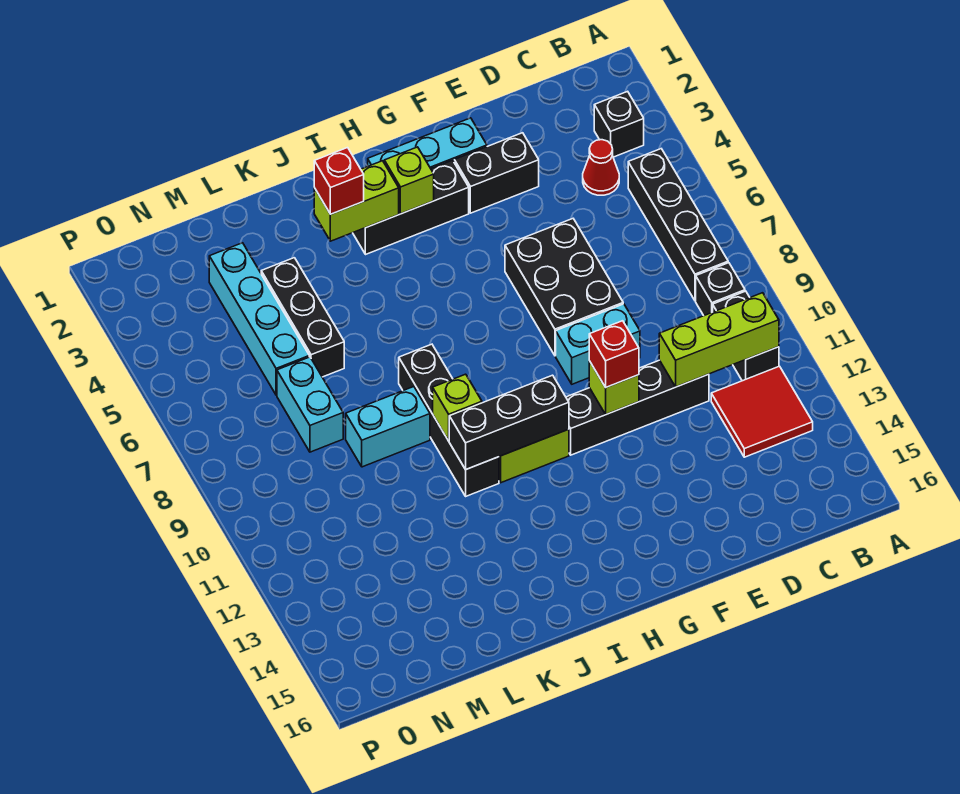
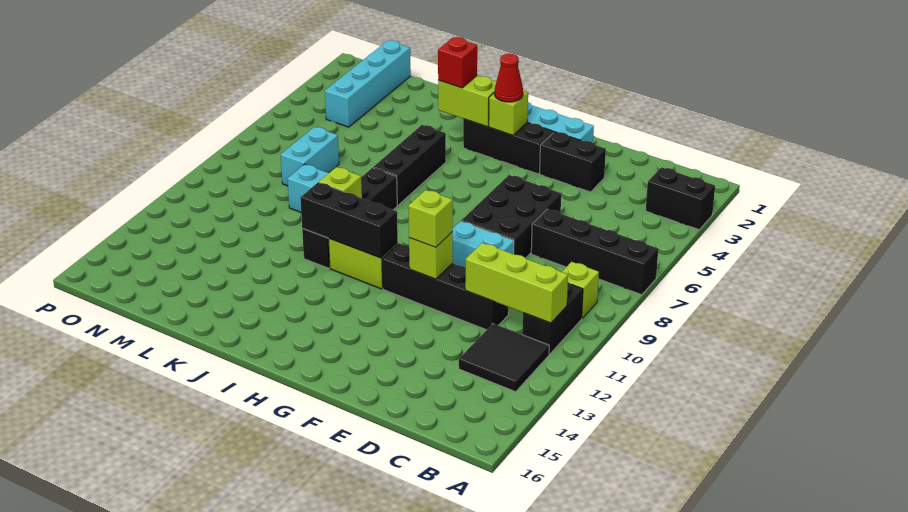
black 1x1 brick [594,91,644,157] -> black 1x2 brick [646,167,715,230]
black 1x4 brick [628,149,728,301] -> black 1x4 brick turned to [531,209,658,295]
black 1x1 brick [696,263,745,316] -> lime 1x1 brick [562,262,599,318]
red 2x2 tile [711,366,813,457] -> black 2x2 tile [459,324,549,392]
red 1x1 cone [583,140,619,195] -> red 1x1 cone moved to [495,54,523,102]
red 1x1 brick [589,321,639,388] -> lime 1x1 brick [408,190,453,247]
black 1x3 brick [261,258,344,377] -> black 1x3 brick moved to [373,125,446,205]
cyan 1x4 brick [209,243,309,395] -> cyan 1x4 brick moved to [325,40,411,127]

